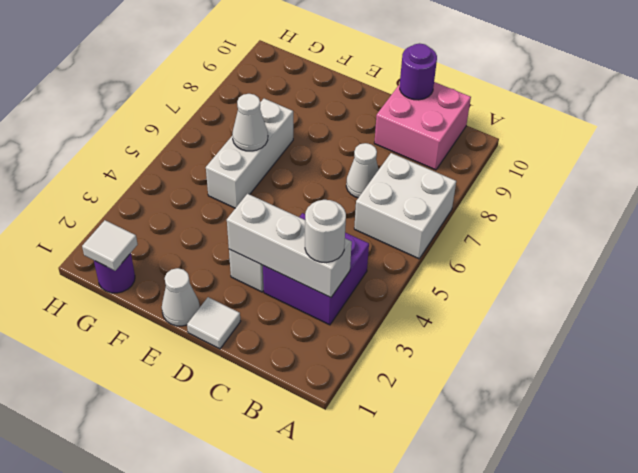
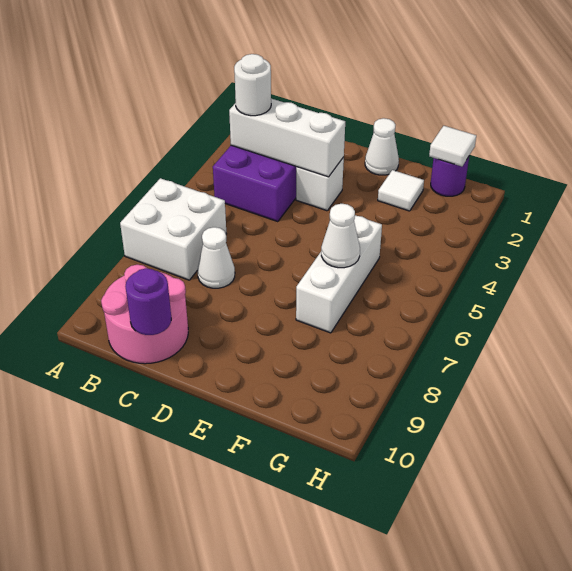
pink 2x2 brick [374,82,471,170] -> pink 2x2 round brick [101,265,188,364]
white 1x1 tile [187,297,241,349] -> white 1x1 tile moved to [378,170,424,211]

